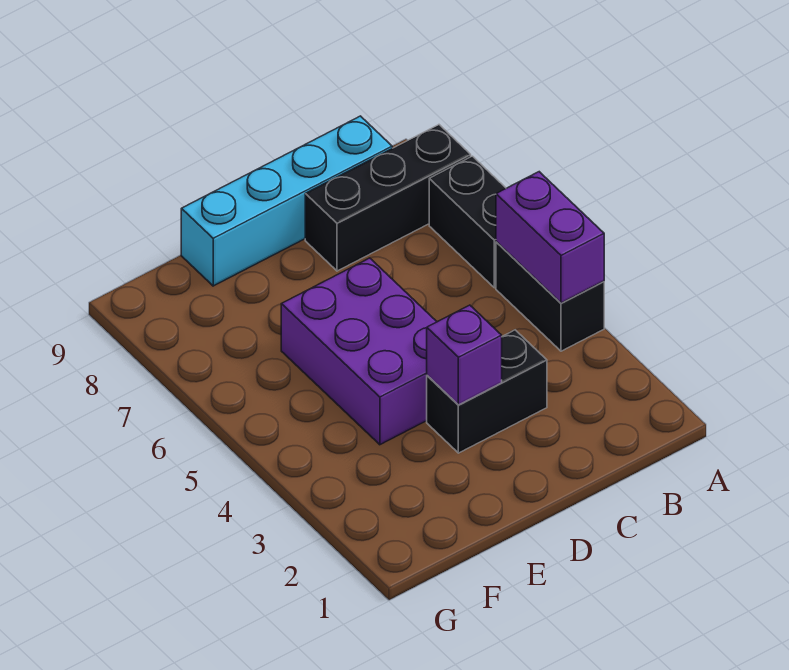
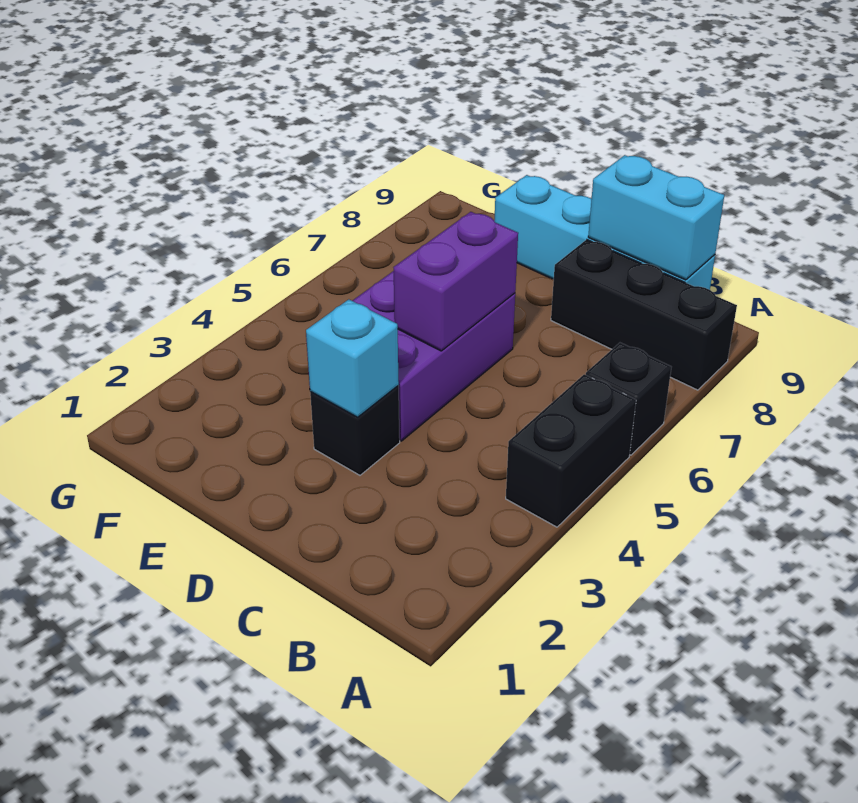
purple 1x2 brick [496,172,604,303] -> purple 1x2 brick moved to [393,212,518,351]
black 1x2 brick [429,156,506,288] -> black 1x1 brick [586,343,671,455]
none -> cyan 1x2 brick [588,155,724,280]
black 1x2 brick [427,330,547,453] -> black 1x1 brick [310,386,400,475]
purple 1x1 brick [427,305,502,405] -> cyan 1x1 brick [306,299,399,417]

